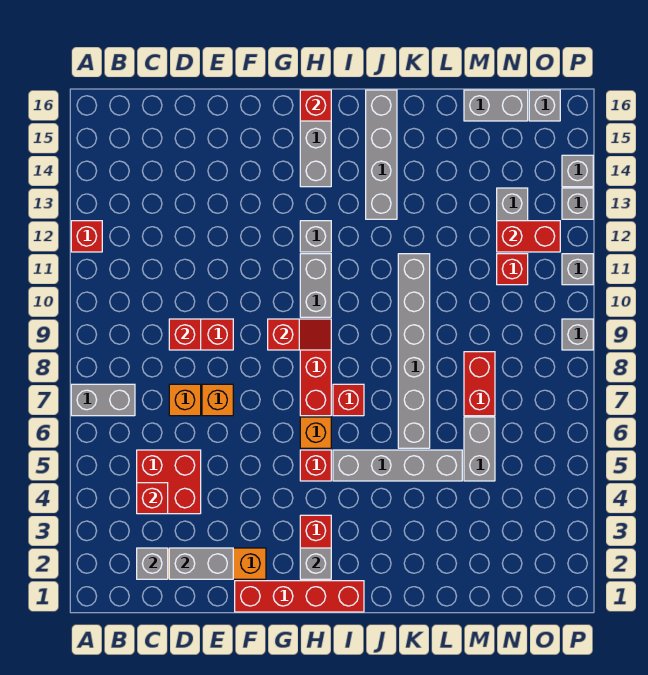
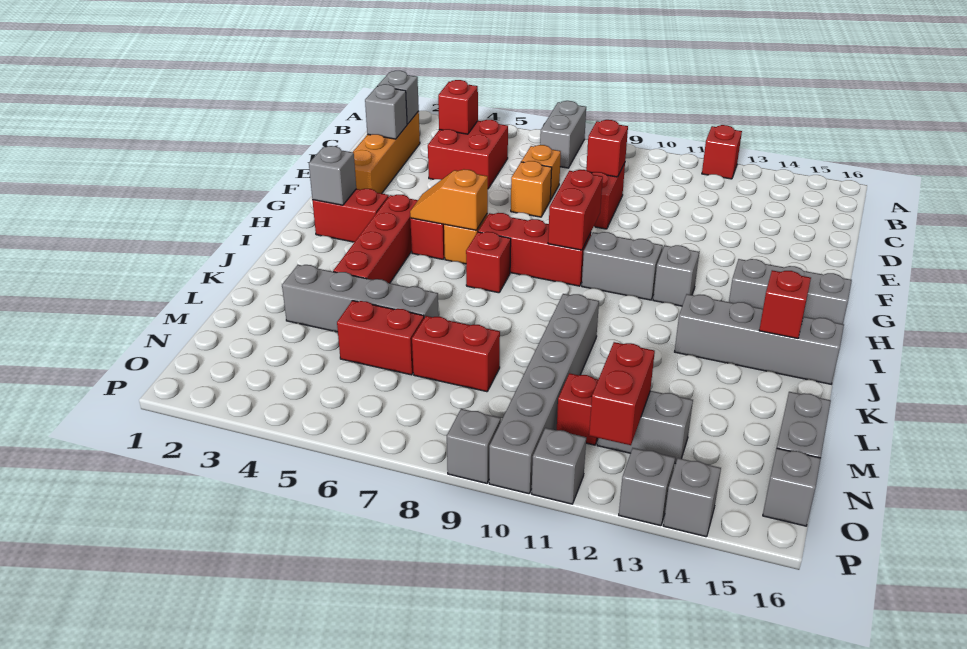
grey 1x2 brick [169,548,233,579] -> grey 1x1 brick [365,84,407,139]
red 1x4 brick [235,581,364,612] -> red 1x4 brick moved to [333,195,418,283]
red 1x2 slope [268,319,331,350] -> red 1x2 brick [548,170,603,250]
none -> orange 1x2 slope [410,169,488,230]
red 1x1 brick [300,90,331,121] -> red 1x1 brick moved to [759,270,811,338]
grey 1x4 brick [333,450,462,481] -> grey 1x4 brick turned to [282,265,439,332]
grey 1x6 brick [398,254,430,448] -> grey 1x6 brick turned to [489,294,599,494]
grey 1x2 brick [464,417,495,481] -> red 1x2 brick [337,301,424,375]

